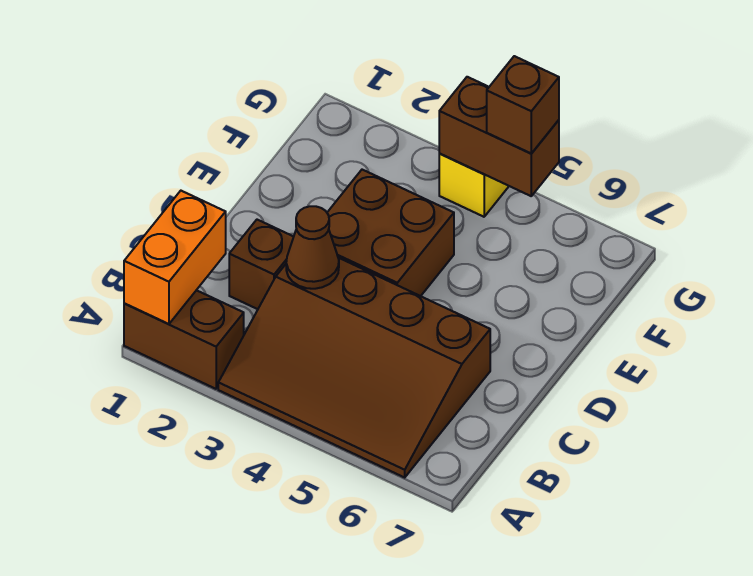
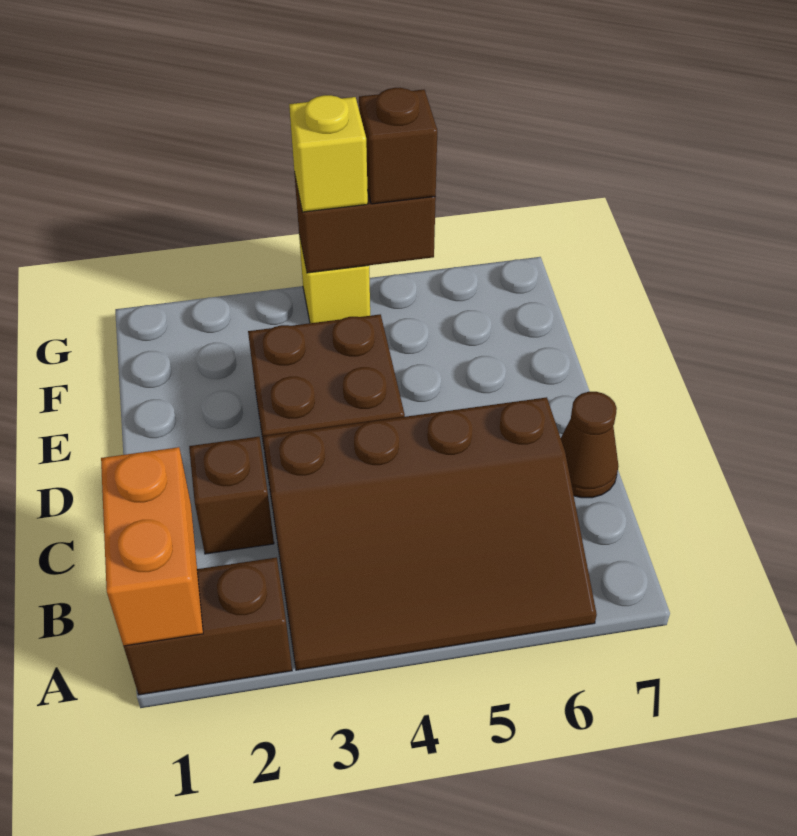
brown 1x1 cone [286,206,339,289] -> brown 1x1 cone moved to [561,392,619,498]
none -> yellow 1x1 brick [289,95,368,212]

